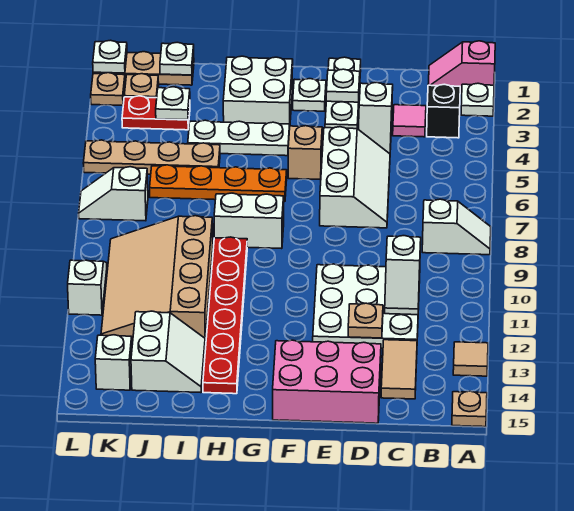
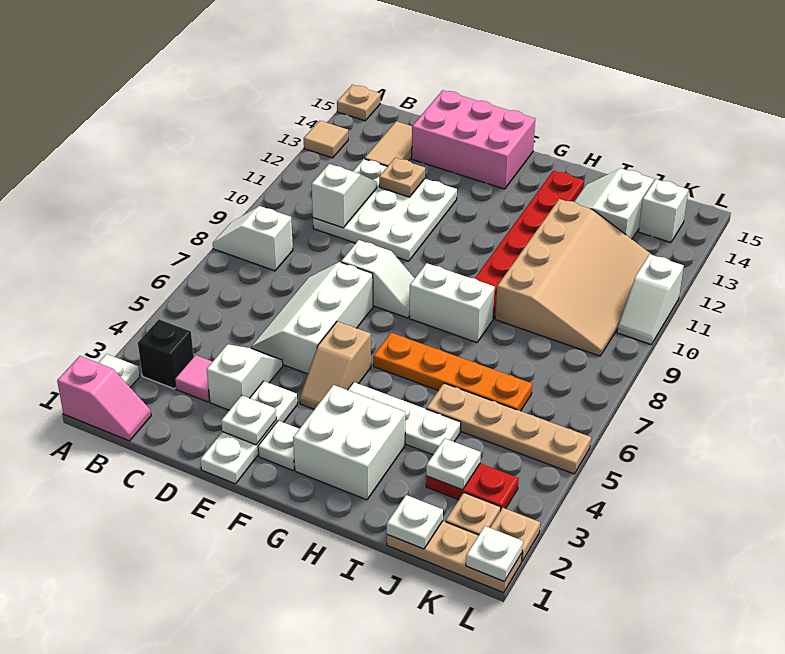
white 1x2 slope [79,167,148,221] -> white 1x2 slope moved to [341,240,415,318]

